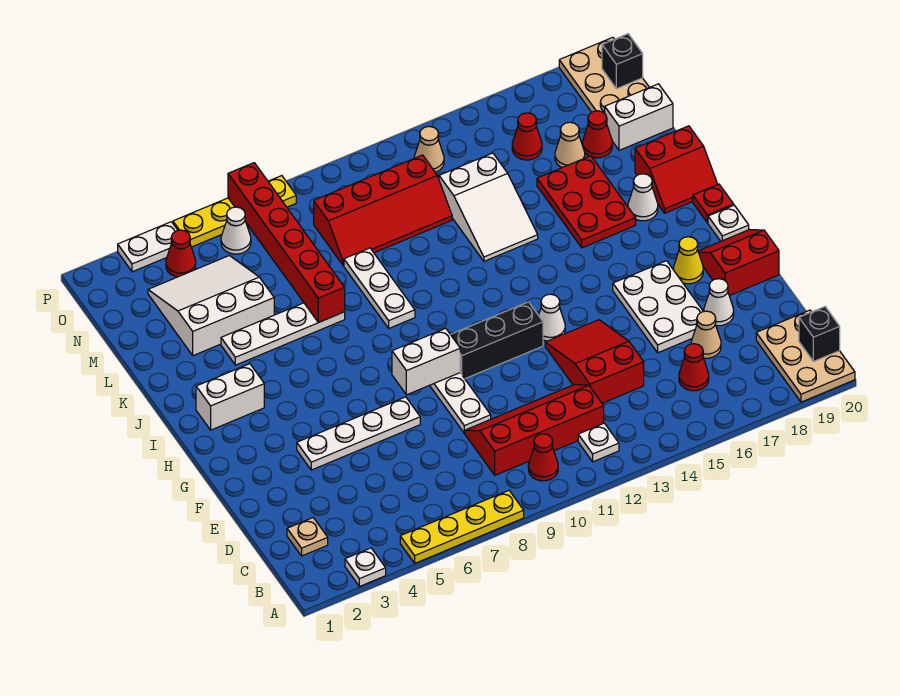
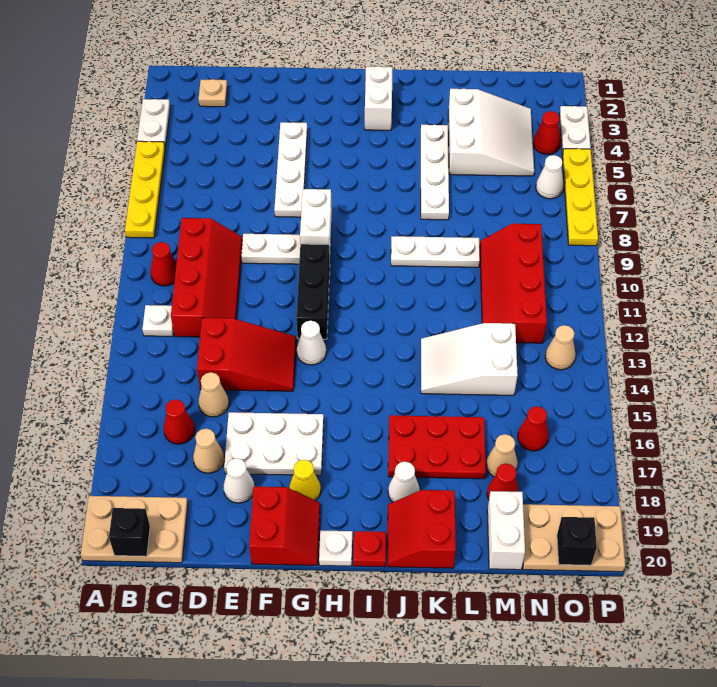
white 1x1 plate [345,548,386,587] -> white 1x2 plate [137,99,170,147]
none -> tan 1x1 cone [198,372,229,417]
red 1x6 brick [228,163,345,322] -> none

